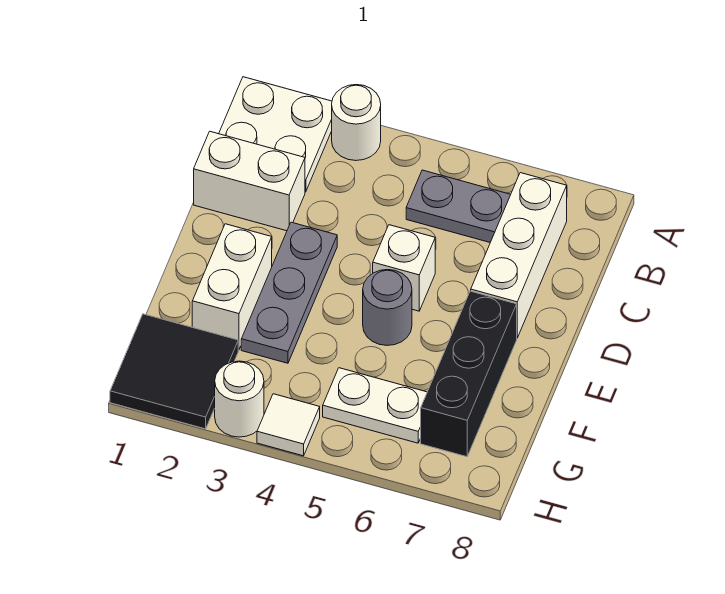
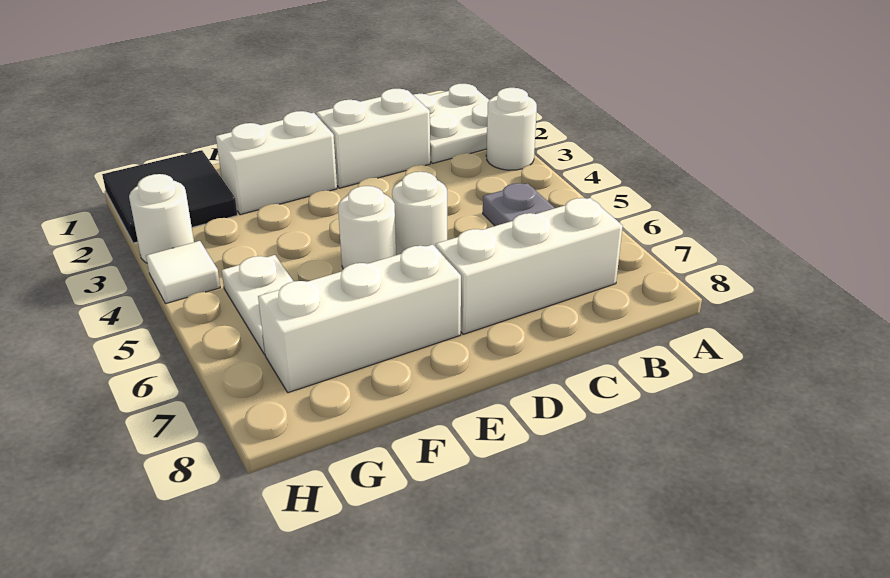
white 1x2 brick [194,132,305,231] -> white 1x2 brick turned to [316,89,430,188]
grey 1x3 plate [241,222,337,363] -> none
white 1x1 brick [373,225,435,311] -> white 1x1 round brick [392,172,447,255]
grey 1x1 round brick [363,270,412,345] -> white 1x1 round brick [338,186,396,269]
black 1x3 brick [421,291,517,457] -> white 1x3 brick [258,245,461,393]

